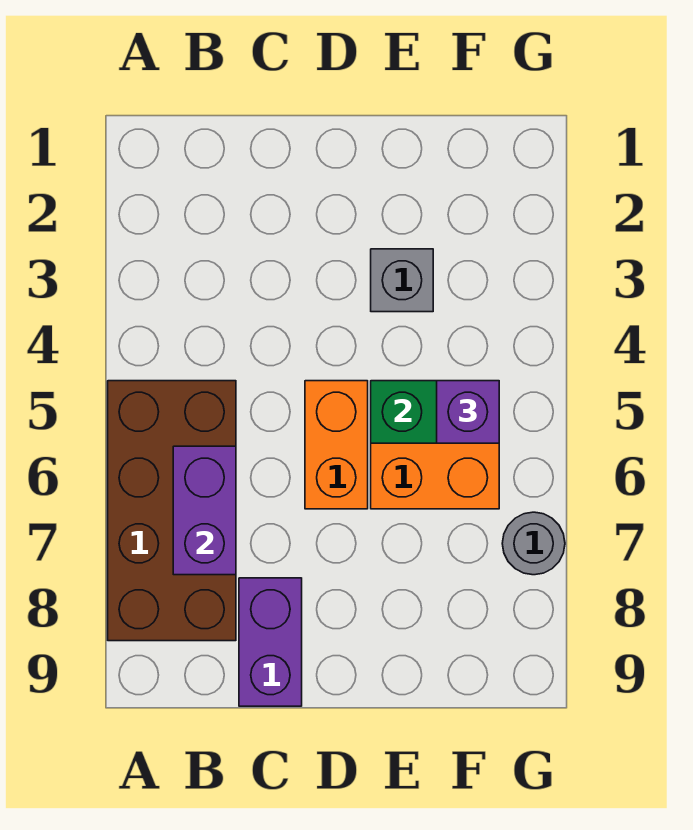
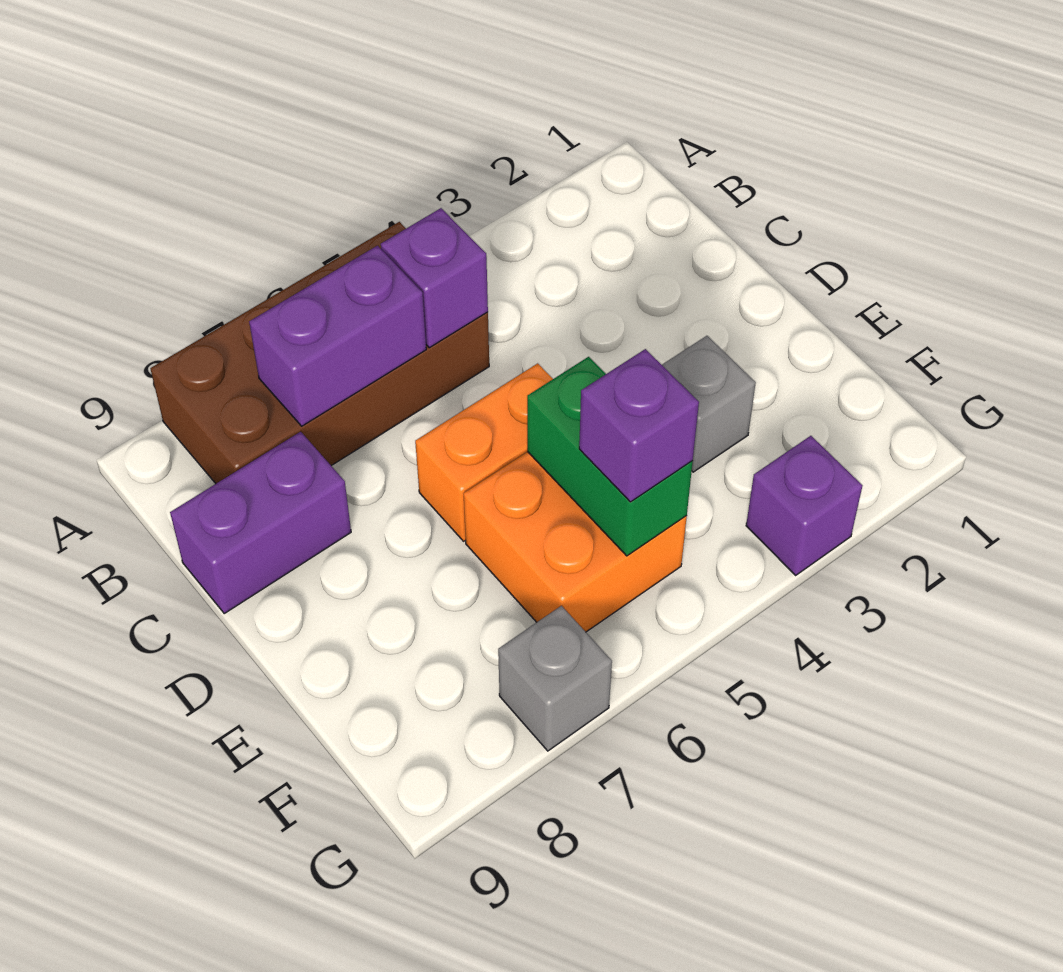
none -> purple 1x1 brick [381,208,488,348]
none -> purple 1x1 brick [746,436,862,575]
grey 1x1 round brick [502,512,565,575] -> grey 1x1 brick [498,606,612,751]

